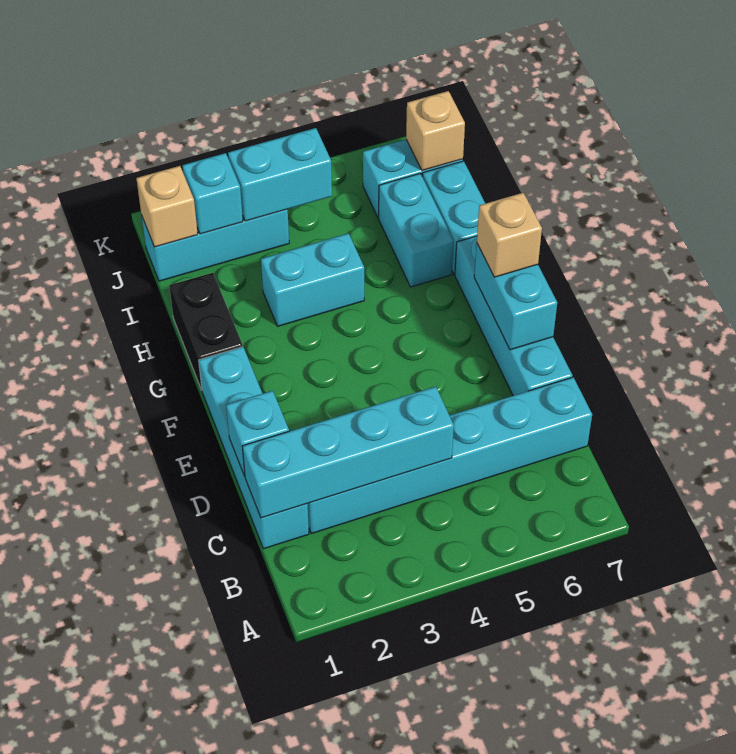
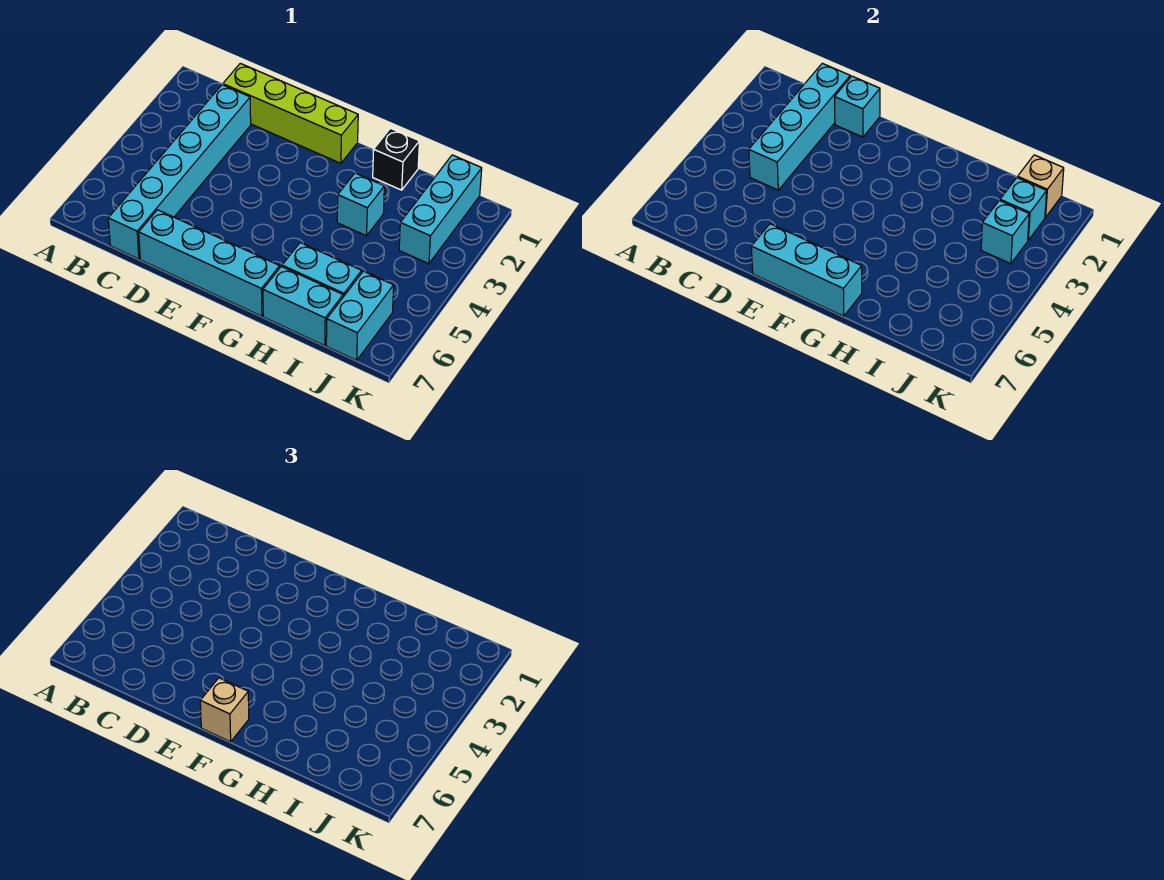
cyan 1x4 brick [199,347,309,549] -> lime 1x4 brick [223,63,358,163]
cyan 1x2 brick [474,244,557,350] -> cyan 1x3 brick [751,224,862,316]
black 1x2 brick [169,273,243,390] -> black 1x1 brick [373,128,420,190]
cyan 1x2 brick [261,233,364,326] -> cyan 1x1 brick [337,173,384,236]
cyan 1x2 brick [228,128,332,221] -> cyan 1x1 brick [981,200,1029,264]
tan 1x1 brick [406,91,465,171] -> none

